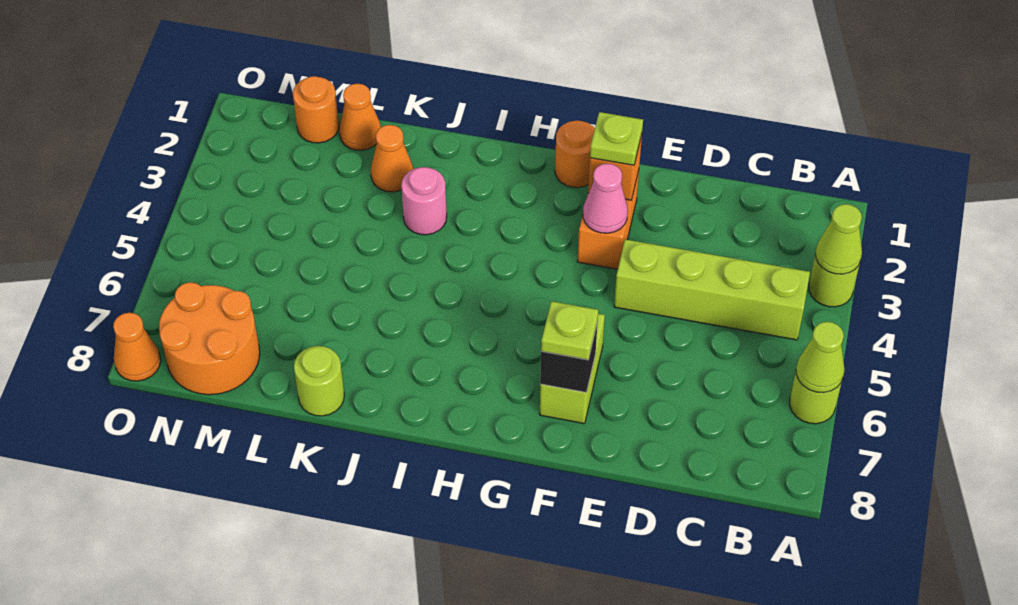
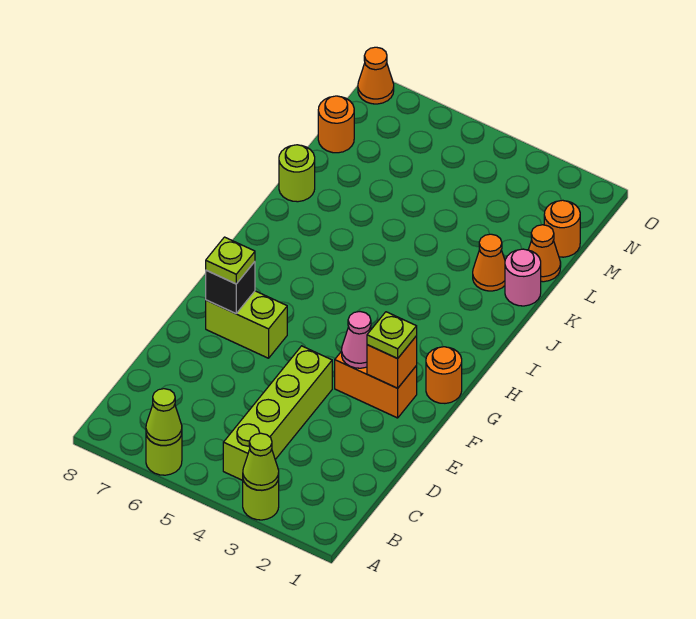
pink 1x1 round brick [401,167,447,235] -> pink 1x1 round brick moved to [505,249,541,306]
orange 2x2 round brick [159,282,260,395] -> orange 1x1 round brick [318,96,354,153]

